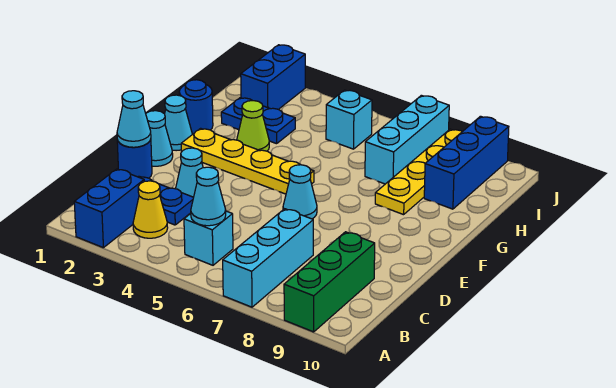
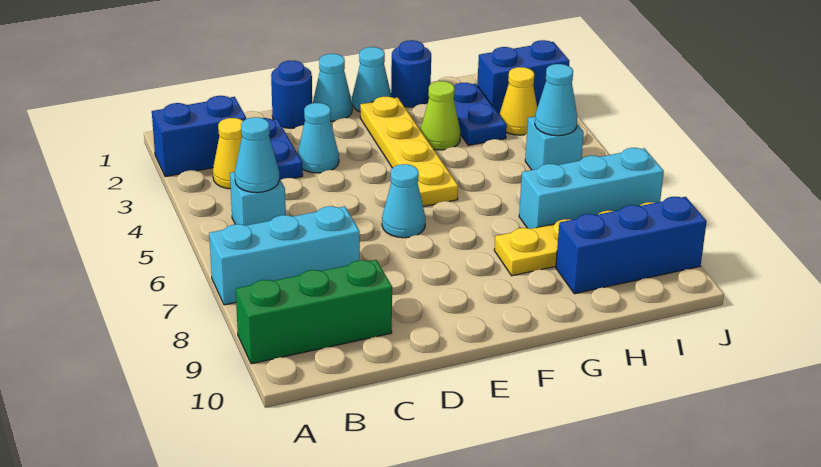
cyan 1x1 cone [117,91,151,147] -> cyan 1x1 cone moved to [535,64,577,136]
none -> yellow 1x1 cone [499,67,537,135]

